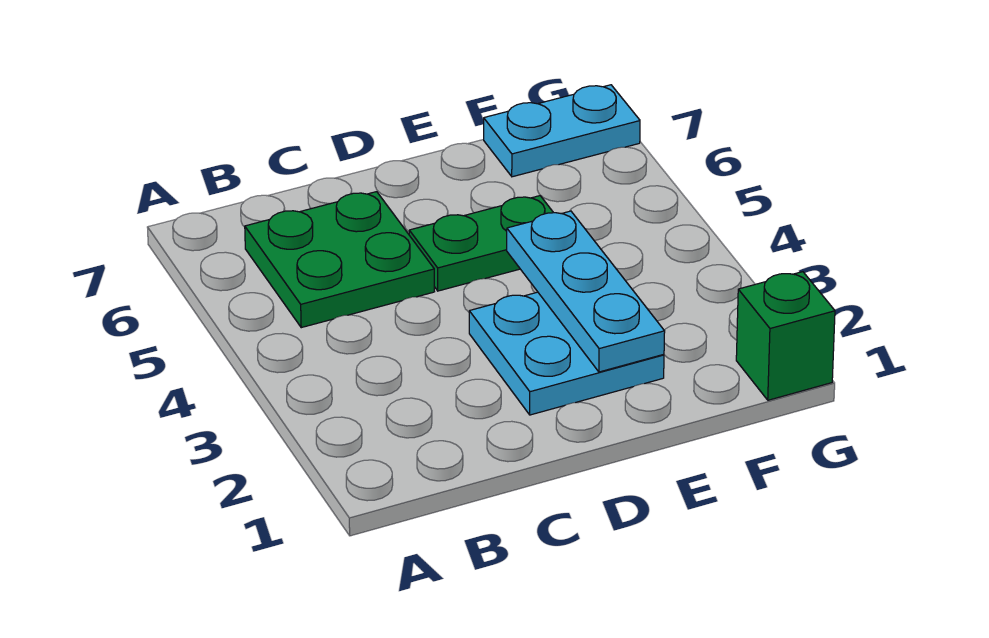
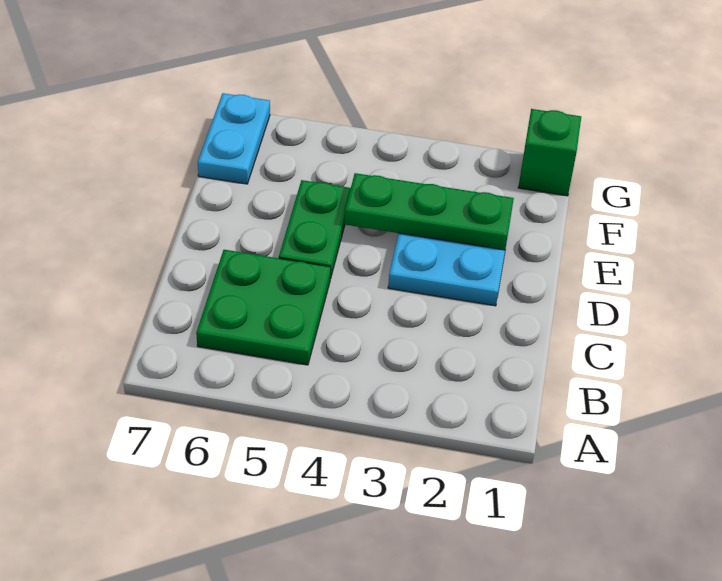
cyan 1x3 plate [507,211,665,372] -> green 1x3 plate [344,173,514,250]

